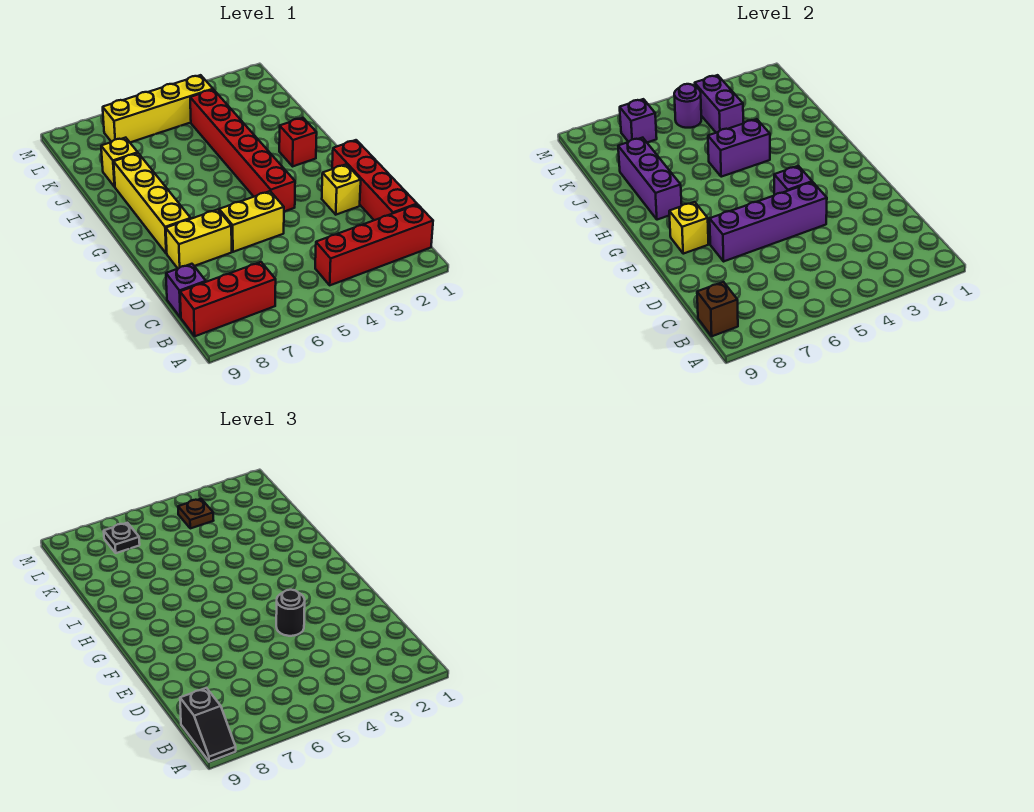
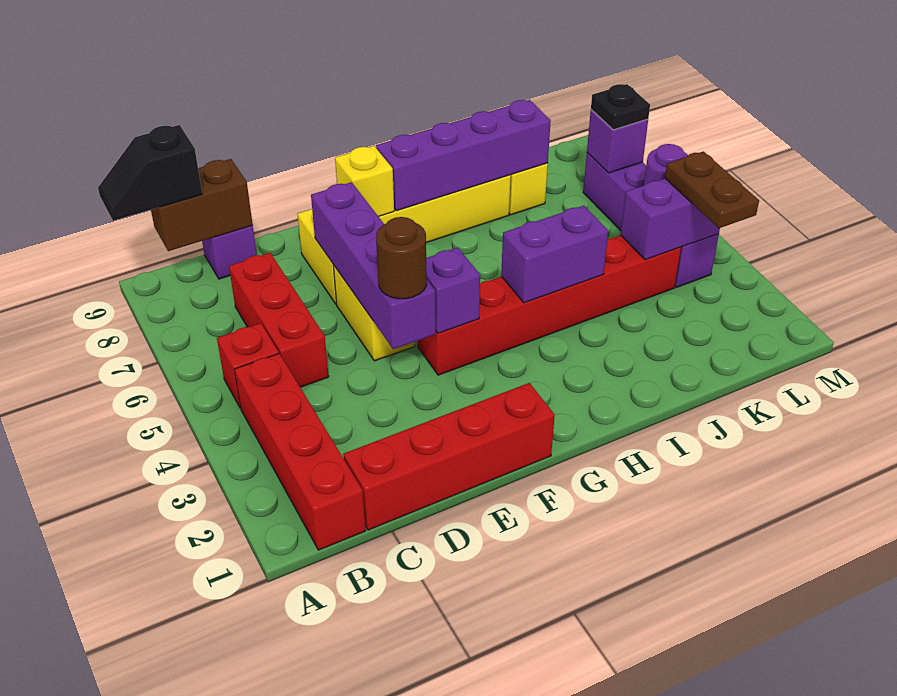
red 1x3 brick [180,262,276,336] -> red 1x3 brick moved to [229,253,329,387]
brown 1x1 brick [697,282,738,336] -> brown 1x2 brick [151,159,253,251]
yellow 1x1 brick [322,164,361,215] -> none
black 1x1 round brick [276,590,305,636] -> brown 1x1 round brick [376,217,427,299]
red 1x1 brick [279,118,317,166] -> red 1x1 brick moved to [217,323,279,409]
purple 1x3 brick [618,138,682,220] -> purple 1x4 brick [376,100,551,211]
purple 1x2 brick [708,119,770,177] -> purple 1x2 brick turned to [501,206,608,303]
yellow 1x4 brick [103,75,213,142] -> purple 1x4 brick [583,153,719,287]
brown 1x1 plate [178,499,214,528] -> brown 1x2 plate [665,151,759,228]

